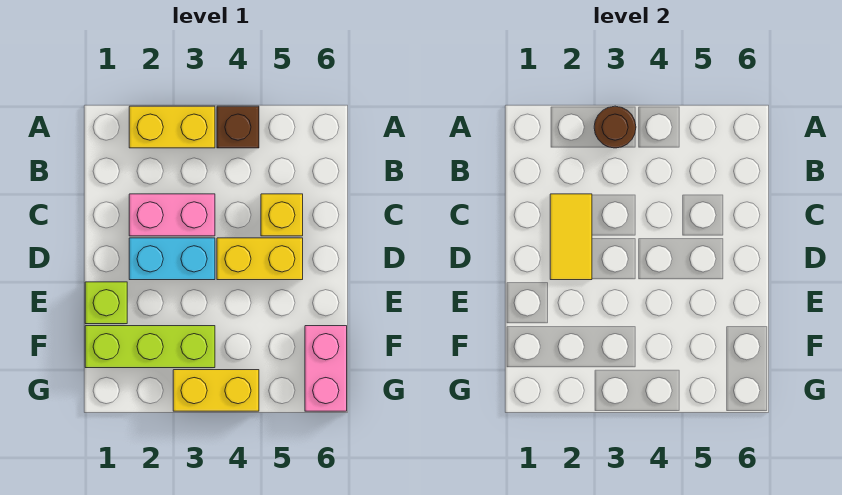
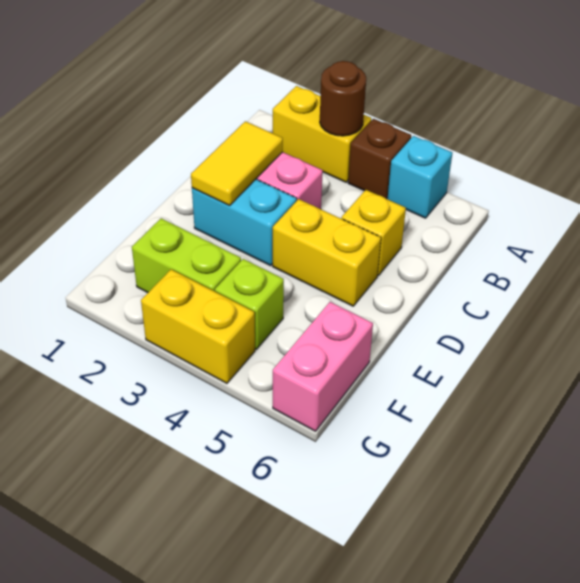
none -> cyan 1x1 brick [388,136,452,218]
lime 1x1 brick [85,282,127,324] -> lime 1x1 brick moved to [215,259,284,349]
lime 1x3 brick [85,326,215,368] -> lime 1x2 brick [132,218,241,293]

